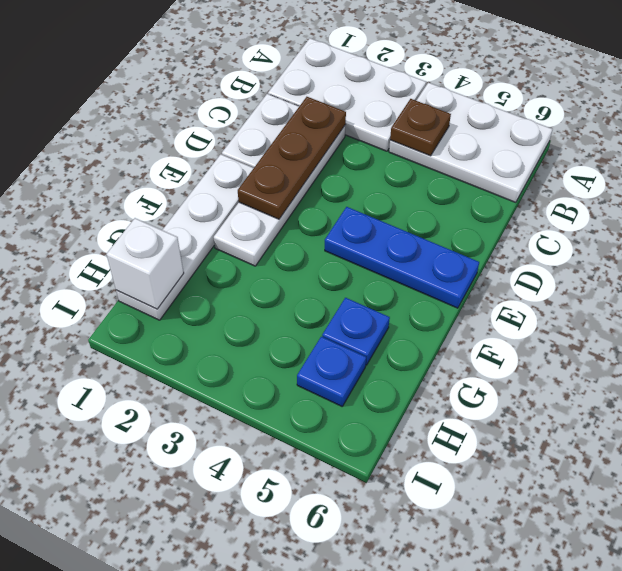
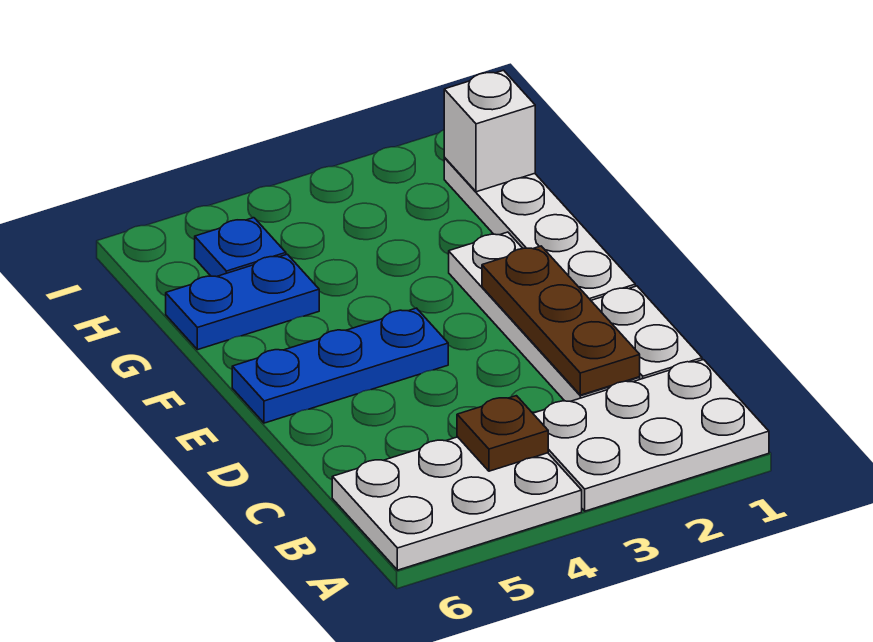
blue 1x1 plate [322,298,390,365] -> blue 1x2 plate [166,254,319,350]

